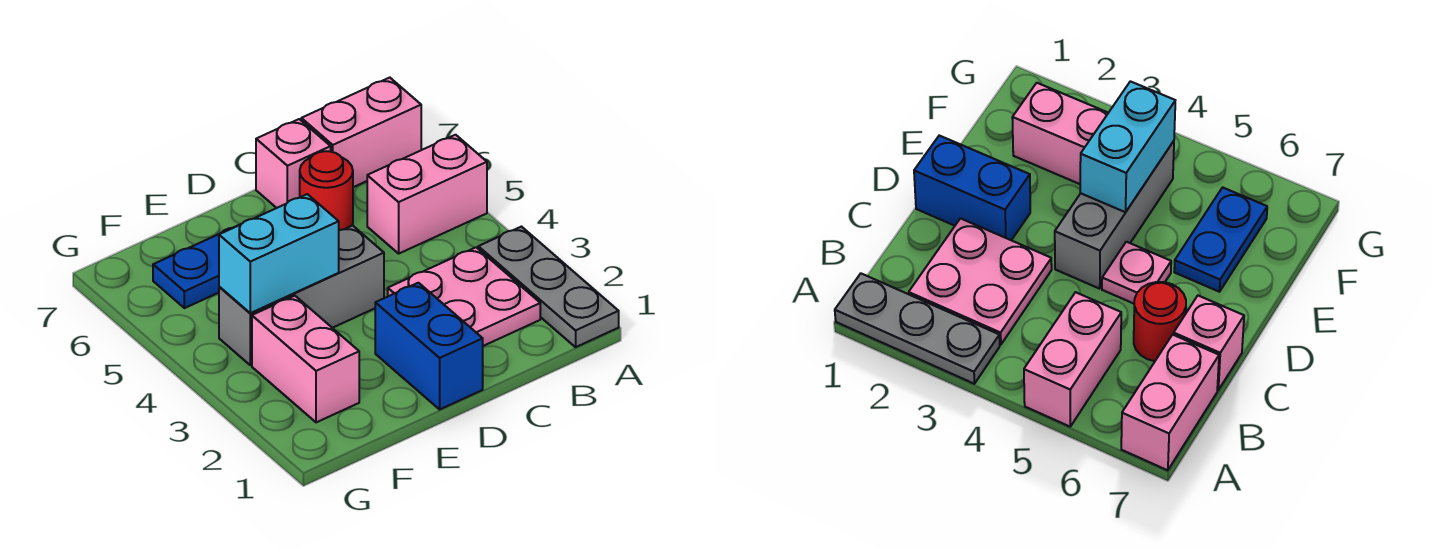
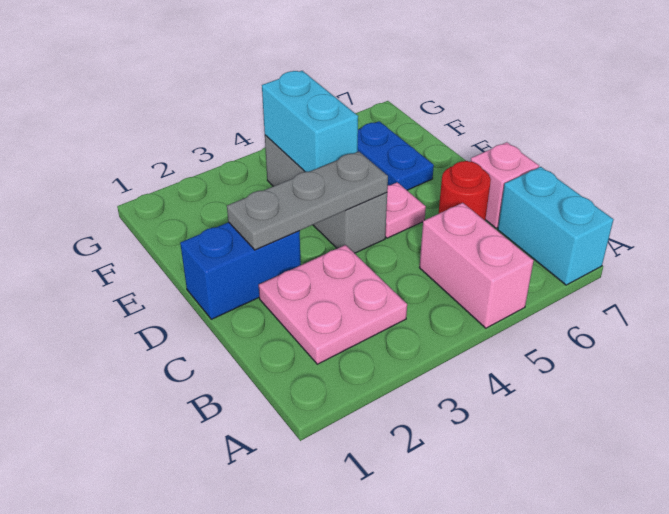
grey 1x3 plate [478,227,619,347] -> grey 1x3 plate moved to [227,152,388,250]
pink 1x2 brick [301,78,421,187] -> cyan 1x2 brick [498,167,613,285]
pink 1x2 brick [252,296,359,422] -> none

